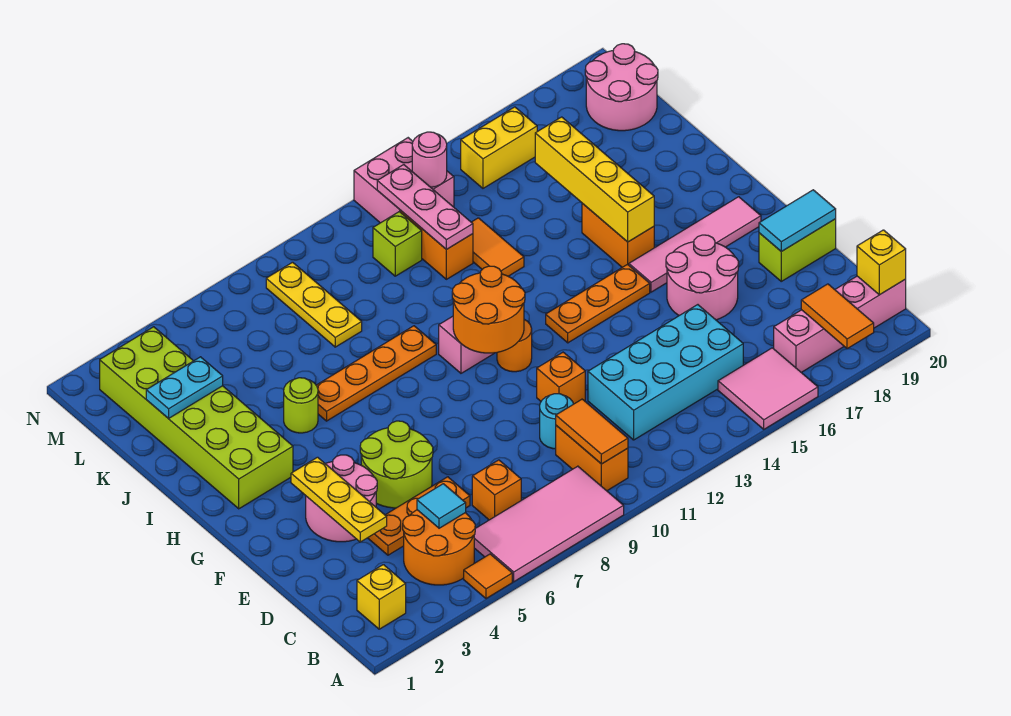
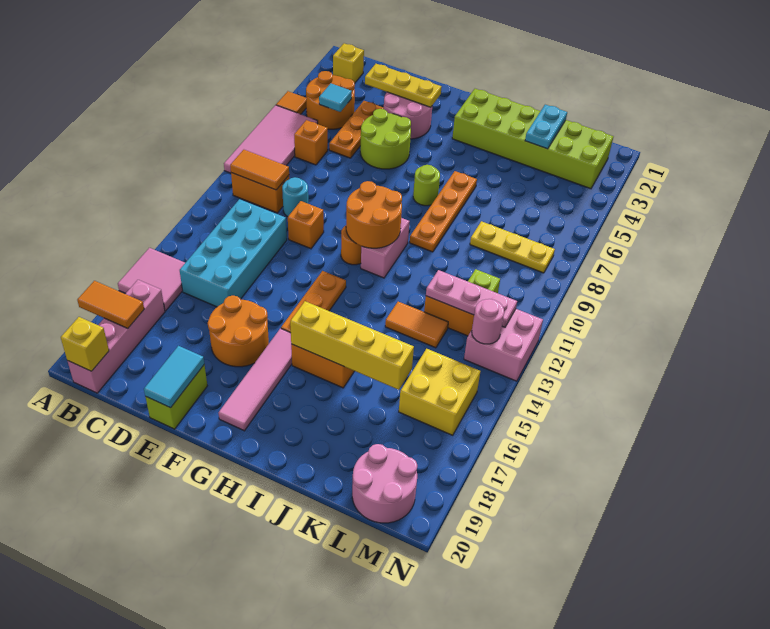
pink 2x2 round brick [666,235,739,320] -> orange 2x2 round brick [208,296,269,367]
lime 1x1 round brick [284,378,318,433] -> lime 1x1 round brick moved to [413,165,440,206]
yellow 1x2 brick [461,107,537,188] -> yellow 2x2 brick [399,349,480,435]

